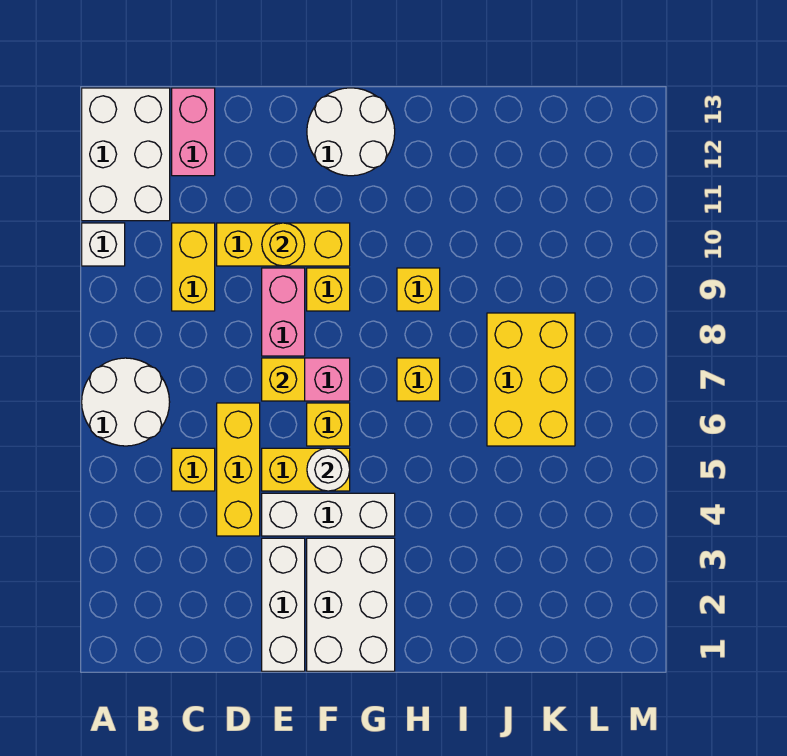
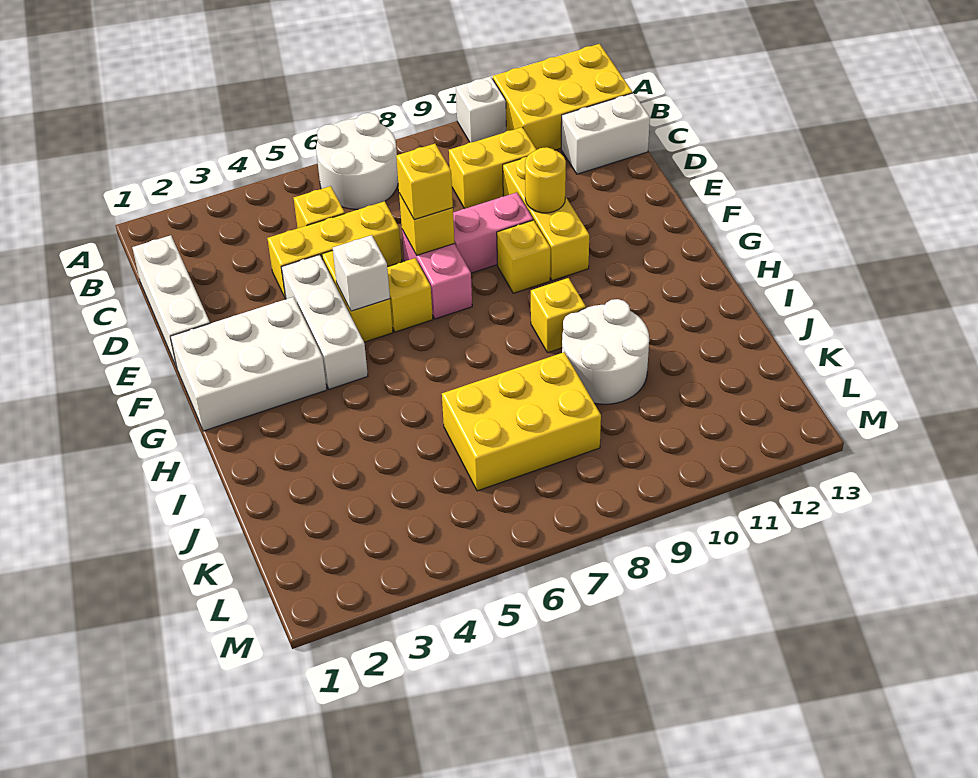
white 2x3 brick [82,88,170,221] -> yellow 2x3 brick [493,44,632,150]
pink 1x2 brick [172,88,215,176] -> white 1x2 brick [561,93,650,174]
white 1x3 brick [262,538,305,671] -> white 1x3 brick turned to [132,235,210,367]
white 1x1 round brick [307,448,350,491] -> white 1x1 brick [333,235,390,311]
white 2x2 round brick [307,88,395,176] -> white 2x2 round brick moved to [562,299,649,404]
yellow 1x1 brick [397,358,440,401] -> yellow 1x1 brick moved to [396,144,453,220]

